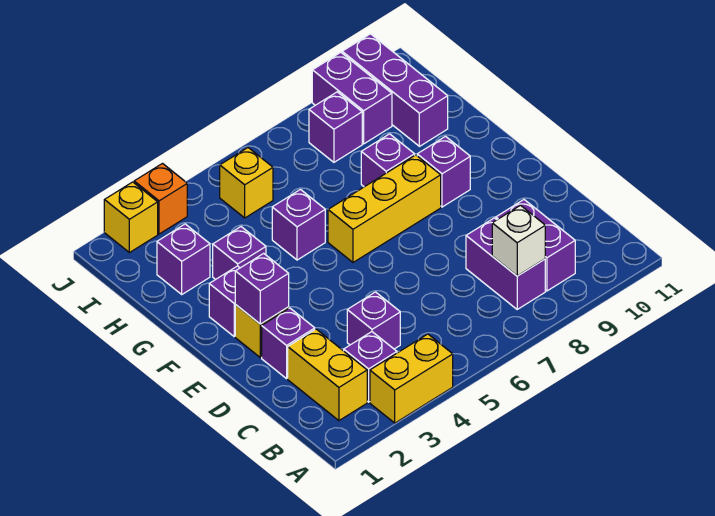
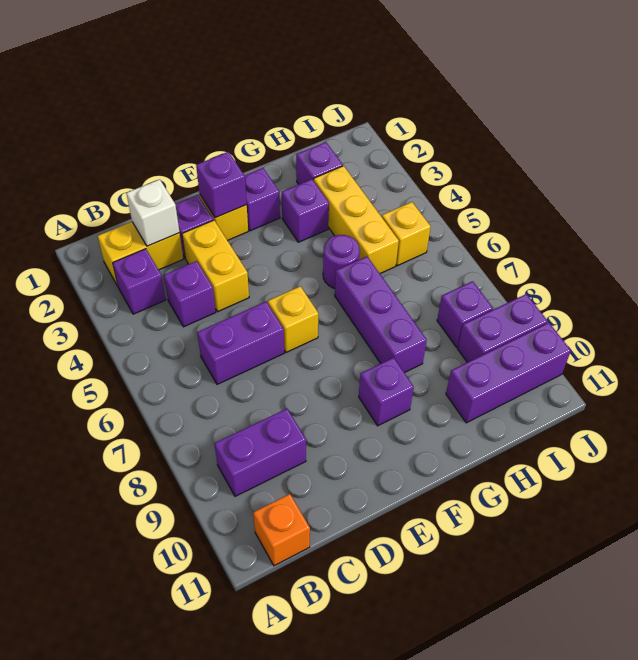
yellow 1x2 brick [370,334,453,423] -> yellow 1x2 brick moved to [182,220,249,312]
purple 1x2 brick [466,218,545,309] -> purple 1x2 brick moved to [197,302,284,384]
white 1x1 brick [492,205,545,276] -> white 1x1 brick moved to [126,179,180,246]
yellow 1x3 brick [328,155,441,262] -> yellow 1x3 brick moved to [314,166,399,273]
purple 1x1 brick [272,190,325,260] -> purple 1x1 round brick [323,235,360,288]
purple 1x1 brick [361,134,415,187] -> purple 1x3 brick [335,256,427,373]
yellow 1x1 brick [104,182,158,253] -> yellow 1x1 brick moved to [268,286,318,352]
orange 1x1 brick [134,164,187,234] -> orange 1x1 brick moved to [253,494,310,566]

